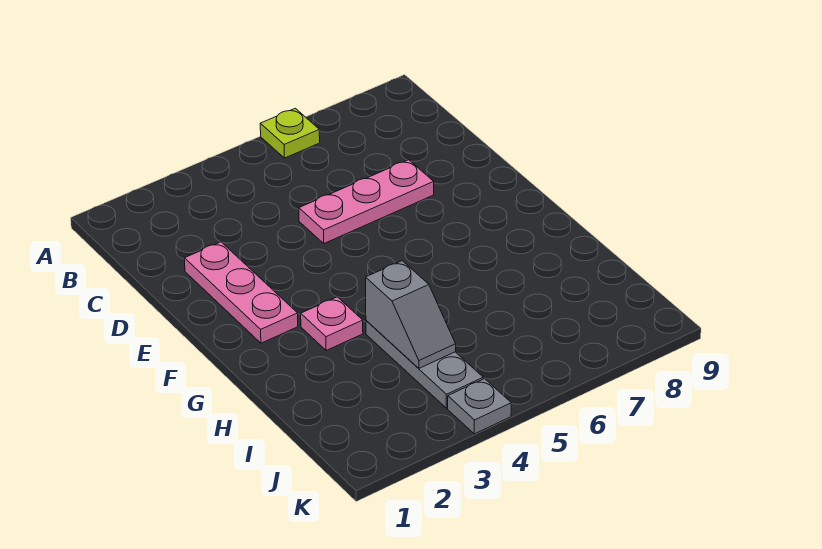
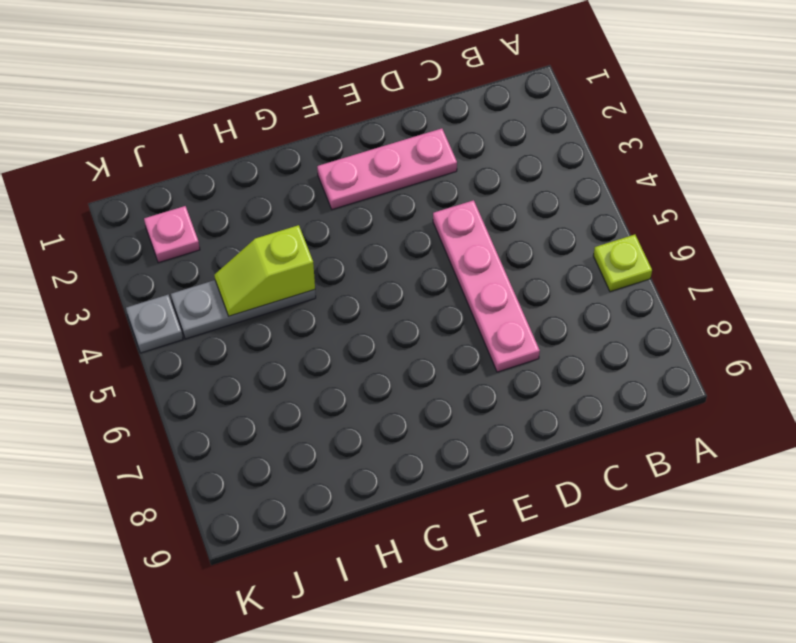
pink 1x3 plate [299,160,434,243] -> pink 1x4 plate [433,200,540,372]
pink 1x1 plate [301,297,363,350] -> pink 1x1 plate moved to [144,206,200,263]
grey 1x2 slope [366,261,456,368] -> lime 1x2 slope [215,225,315,316]

